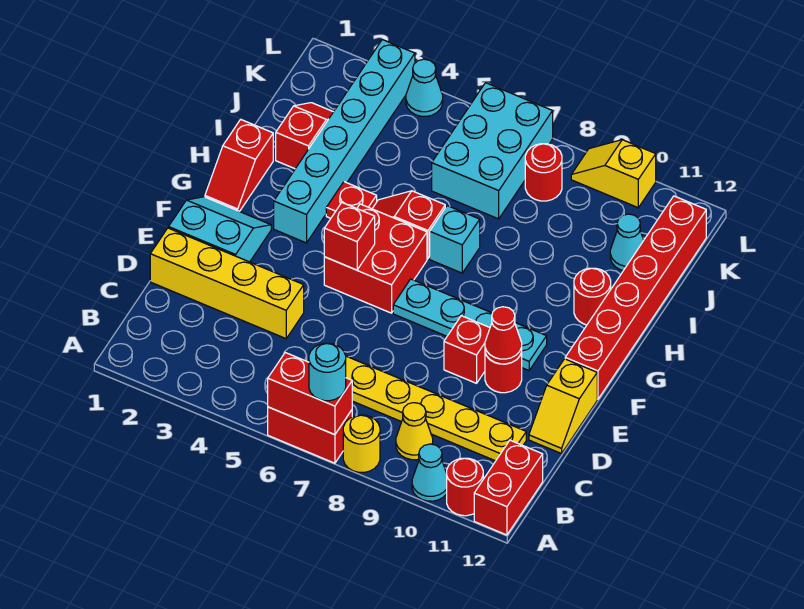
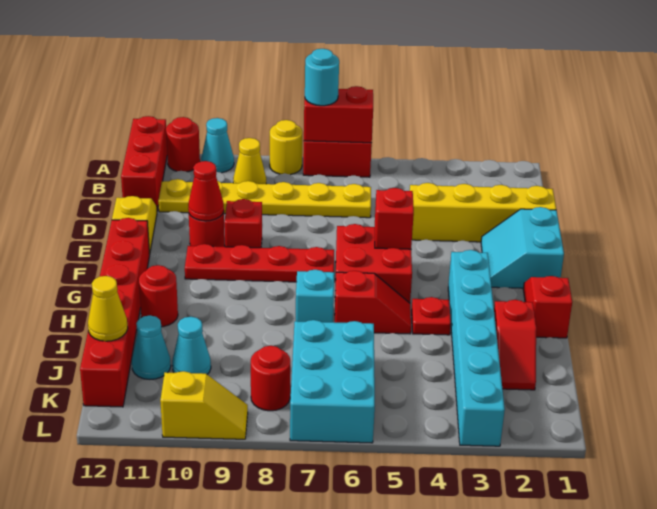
red 1x2 brick [474,440,543,535] -> red 1x3 brick [121,116,167,210]
cyan 2x2 slope [169,197,271,262] -> cyan 2x2 slope turned to [481,207,564,288]
cyan 1x4 plate [393,279,547,370] -> red 1x4 plate [185,244,334,282]
none -> yellow 1x1 cone [88,276,128,341]
cyan 1x1 cone [406,59,443,116] -> cyan 1x1 cone moved to [172,317,211,374]

